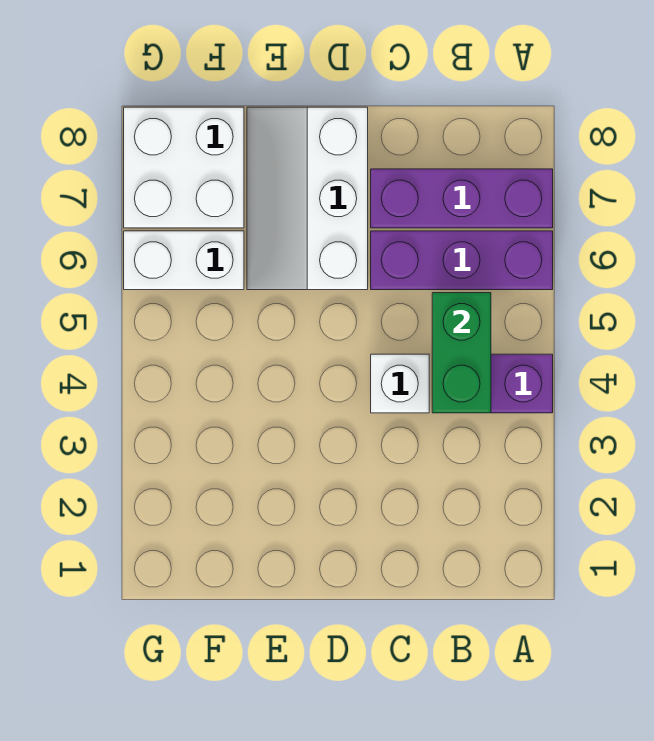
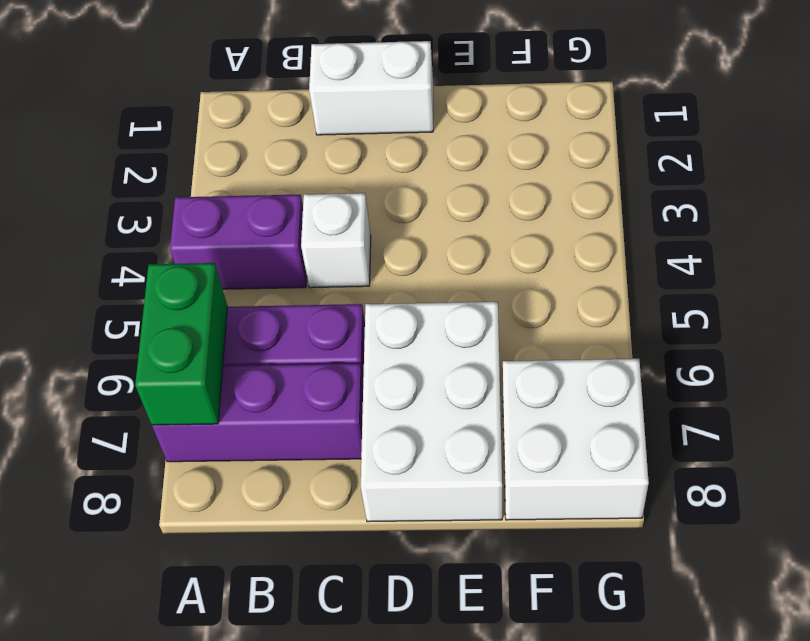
green 1x2 brick [432,293,491,413] -> green 1x2 brick moved to [135,263,228,425]
white 2x3 slope [247,107,368,290] -> white 2x3 brick [361,302,502,522]
white 1x2 brick [124,231,244,290] -> white 1x2 brick moved to [309,41,433,135]

